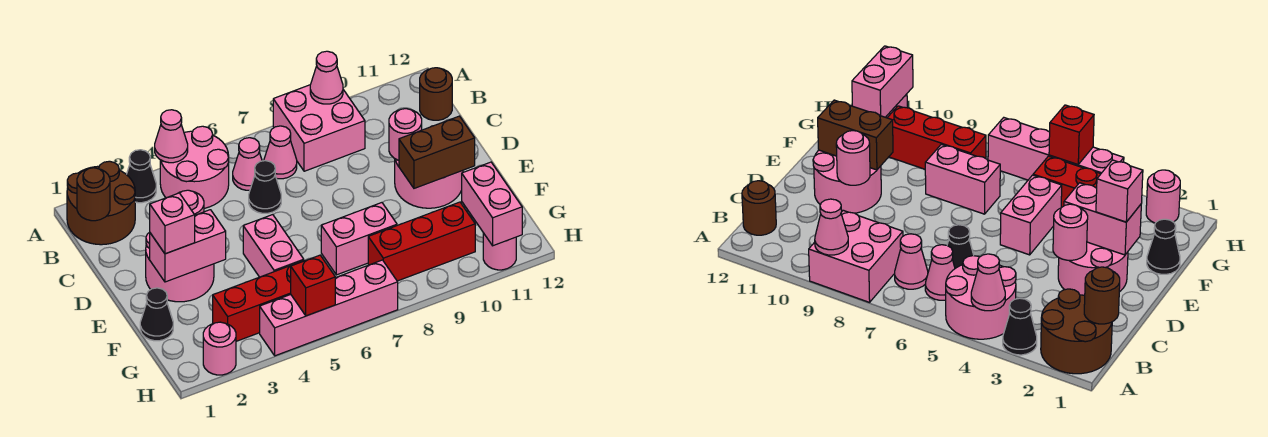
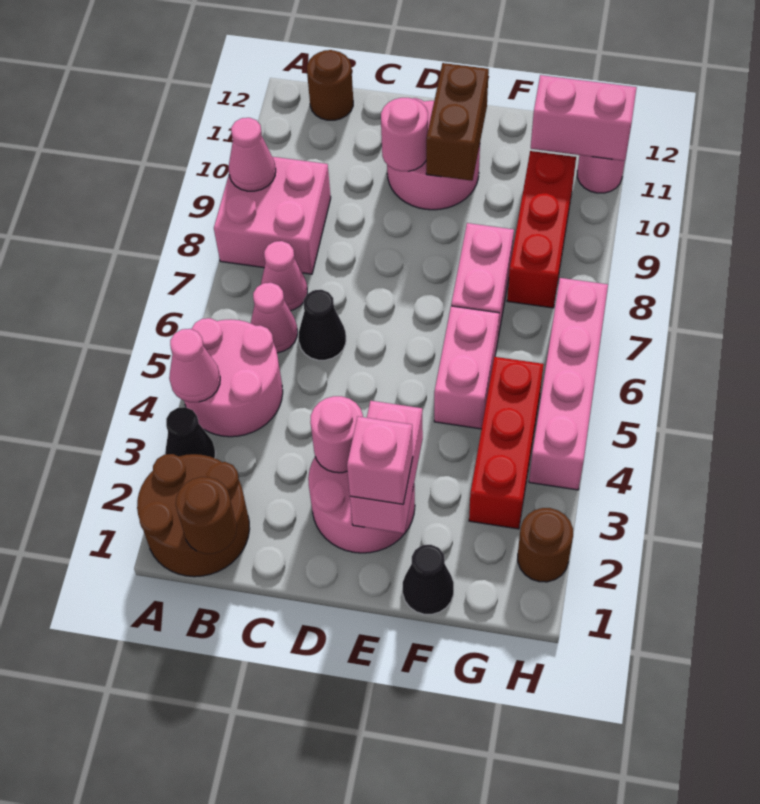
pink 1x2 brick [243,215,304,277] -> pink 1x2 brick turned to [434,306,499,429]
pink 1x1 round brick [203,322,236,375] -> brown 1x1 round brick [518,508,573,582]
red 1x1 brick [291,255,335,316] -> none

